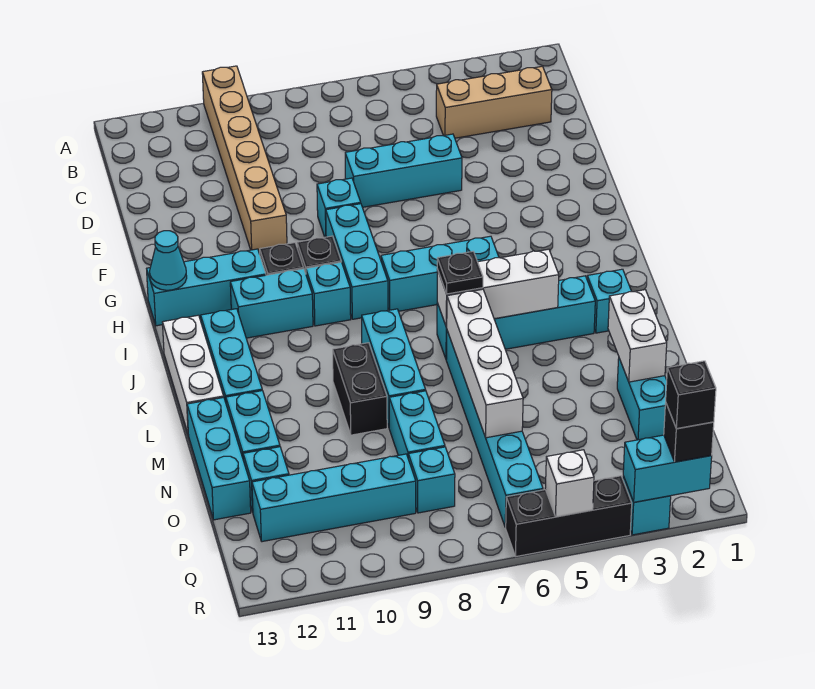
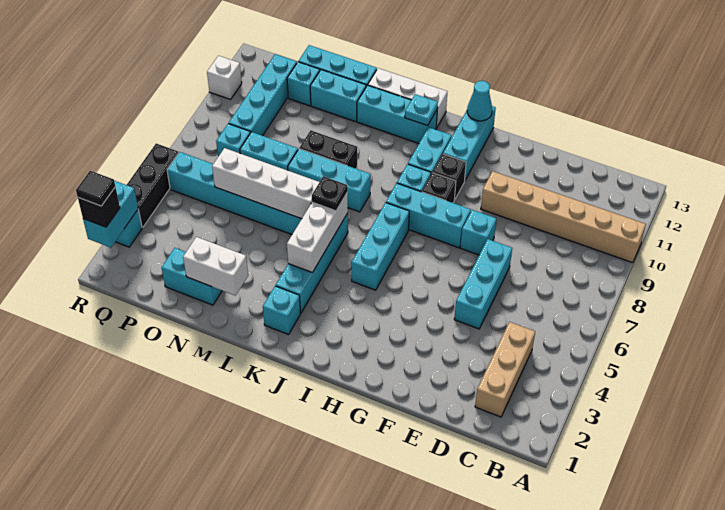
none -> cyan 1x1 plate [405,94,438,126]
black 1x1 brick [666,361,716,429] -> black 1x1 tile [76,171,115,206]
white 1x1 brick [545,450,594,517] -> white 1x1 brick moved to [207,56,242,99]

